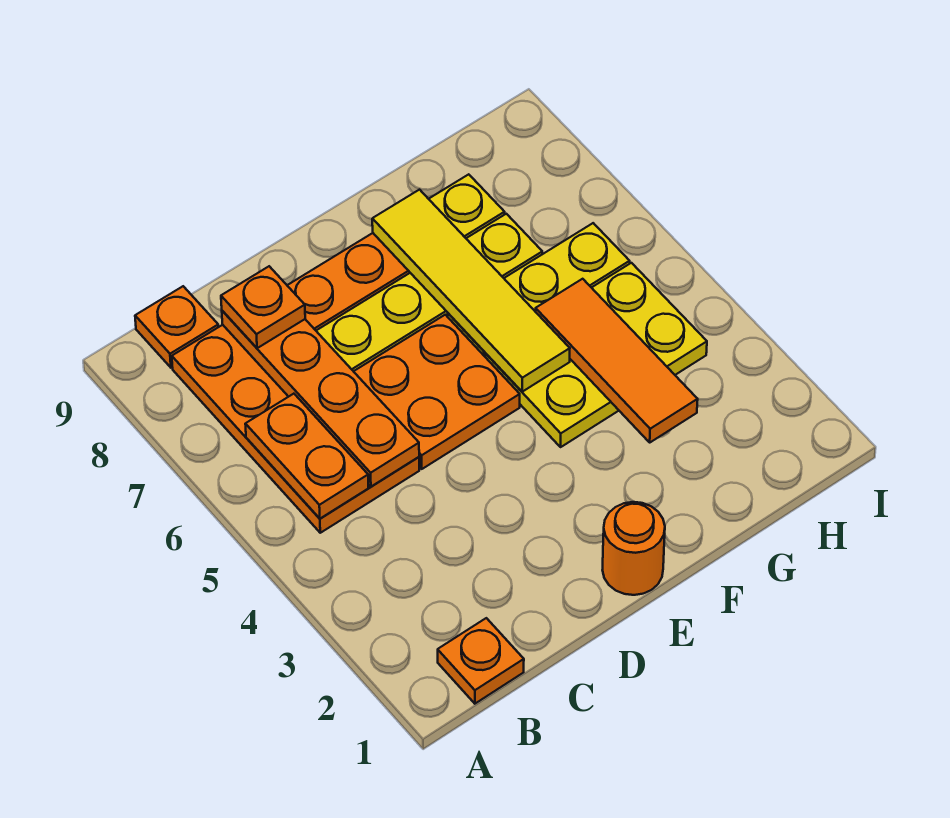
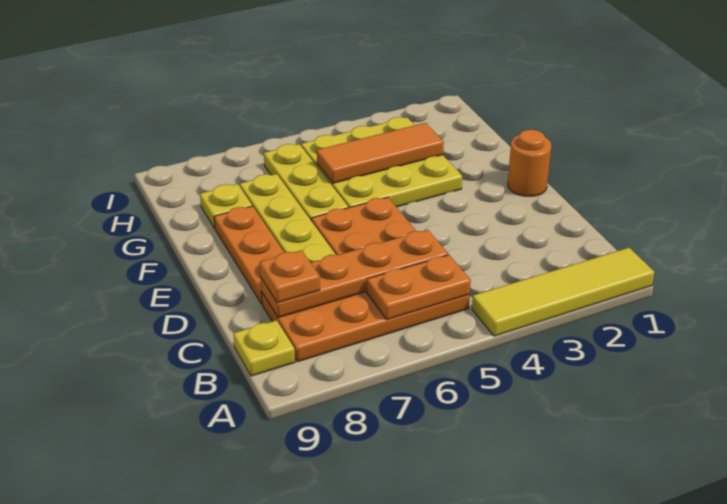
orange 1x1 plate [438,618,524,704] -> none
orange 1x1 plate [135,286,218,368] -> yellow 1x1 plate [233,320,295,376]
yellow 2x3 plate [486,263,707,447] -> yellow 3x3 plate [301,117,462,208]
yellow 1x4 tile [372,190,570,392] -> yellow 1x4 tile moved to [472,248,654,336]

